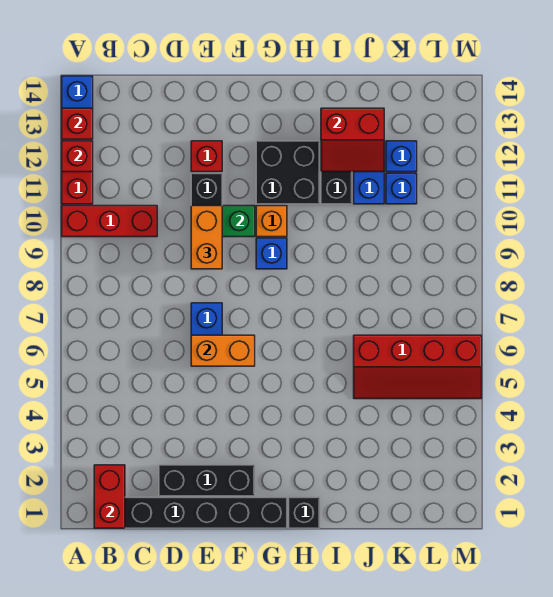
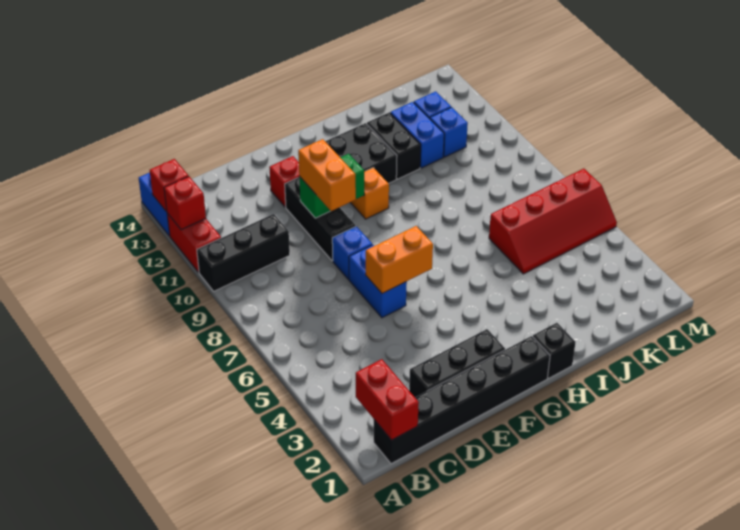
red 1x3 brick [62,206,157,237] -> black 1x3 brick [197,214,290,291]
blue 1x1 brick [256,238,287,269] -> blue 1x1 brick moved to [332,226,372,279]
red 2x2 slope [321,108,384,172] -> none

